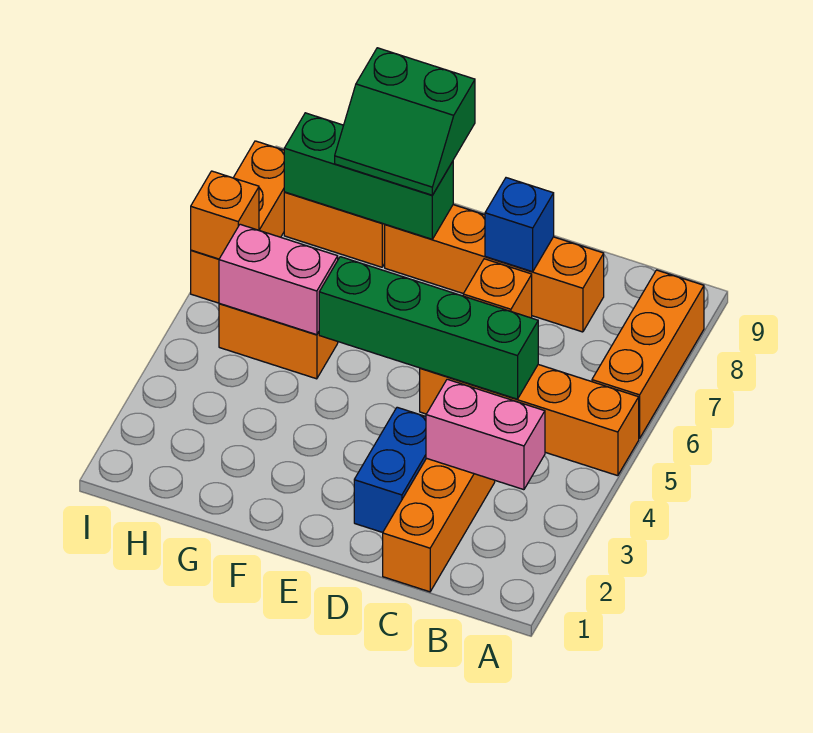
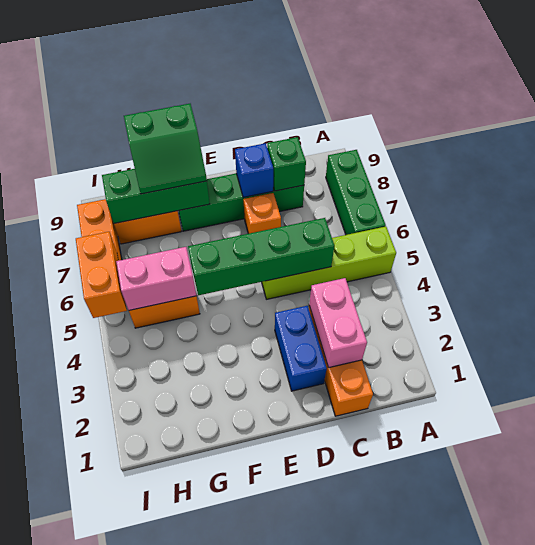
orange 1x4 brick [420,365,639,476] -> lime 1x4 brick [262,226,396,299]
orange 1x3 brick [592,270,704,438] -> green 1x3 brick [326,150,386,235]
pink 1x2 brick [426,379,545,490] -> pink 1x2 brick turned to [309,278,367,368]
orange 1x4 brick [385,205,604,332] -> green 1x4 brick [178,174,304,231]
none -> green 1x1 brick [267,137,306,191]
orange 1x1 brick [191,171,259,259] -> orange 1x2 brick [76,232,127,318]

